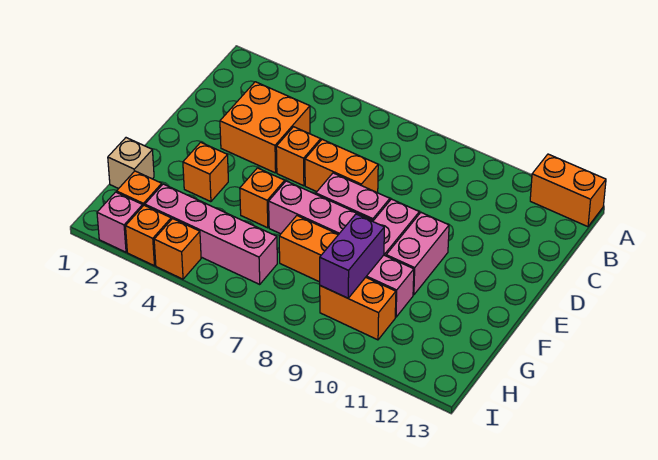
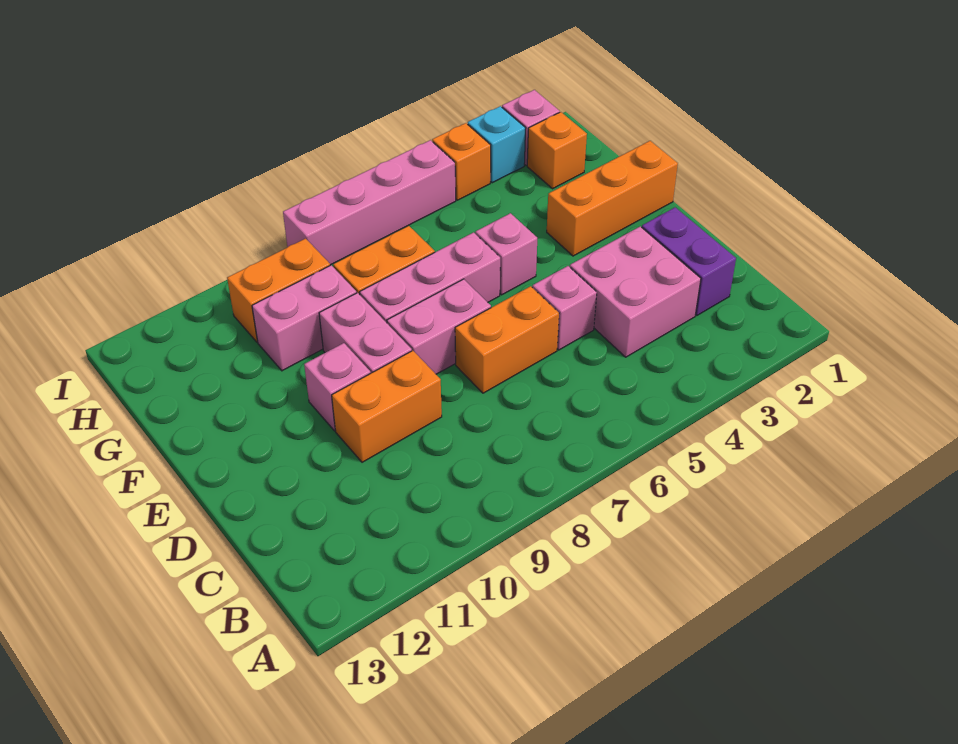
orange 1x2 brick [530,154,606,227] -> orange 1x2 brick moved to [332,351,442,462]
orange 2x2 brick [220,82,310,173] -> pink 2x2 brick [570,226,701,357]
orange 1x1 brick [276,127,321,186] -> pink 1x1 brick [532,266,597,350]
pink 1x2 brick [386,213,449,295] -> pink 1x1 brick [304,343,371,431]
orange 1x1 brick [183,142,228,202] -> orange 1x3 brick [547,141,678,256]
orange 1x1 brick [240,168,285,228] -> pink 1x1 brick [475,213,537,295]
tan 1x1 brick [108,138,154,189] -> none
purple 1x2 brick [320,214,384,298] -> purple 1x2 brick moved to [642,207,736,316]
pink 1x4 brick [145,184,277,284] -> pink 1x4 brick moved to [283,140,456,265]
orange 1x1 brick [126,205,171,266] -> cyan 1x1 brick [468,106,526,183]

